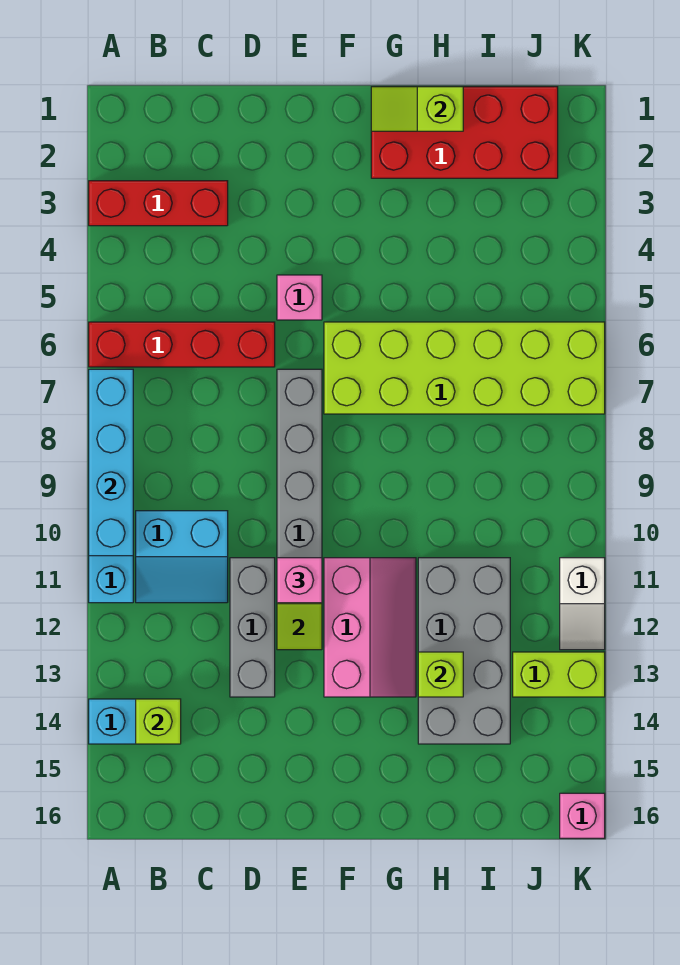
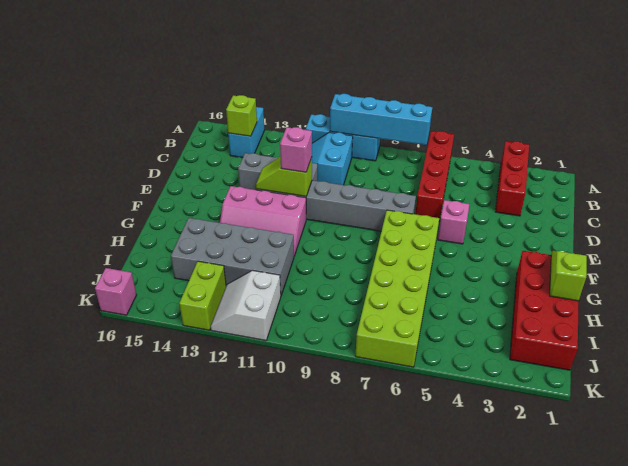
lime 1x1 brick [418,652,463,697] -> none
white 1x2 slope [560,558,605,650] -> white 2x2 slope [211,270,281,340]

